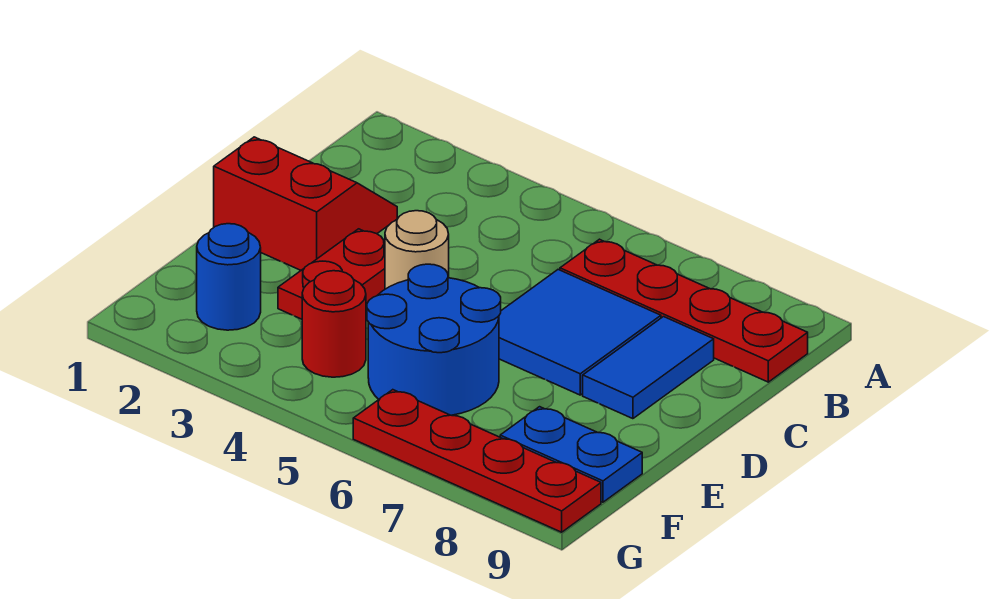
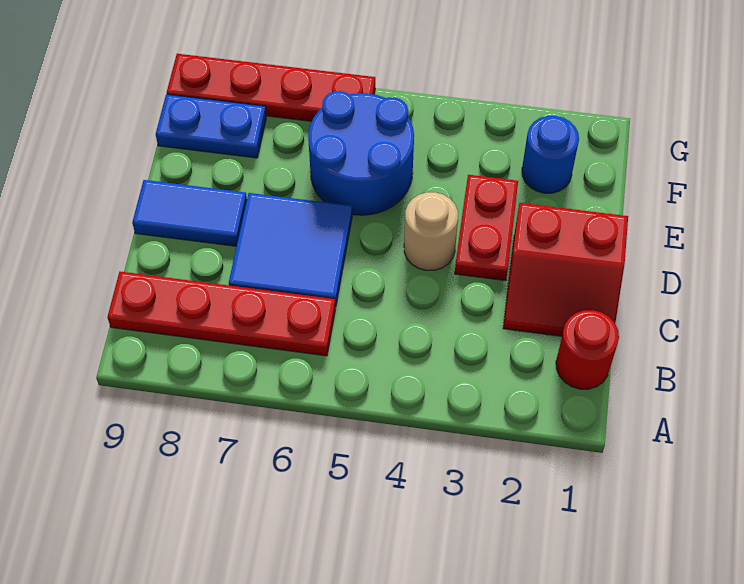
blue 1x2 tile [583,317,714,419] -> blue 1x2 tile turned to [132,180,247,246]
red 1x1 round brick [302,271,366,377] -> red 1x1 round brick moved to [556,310,619,389]

